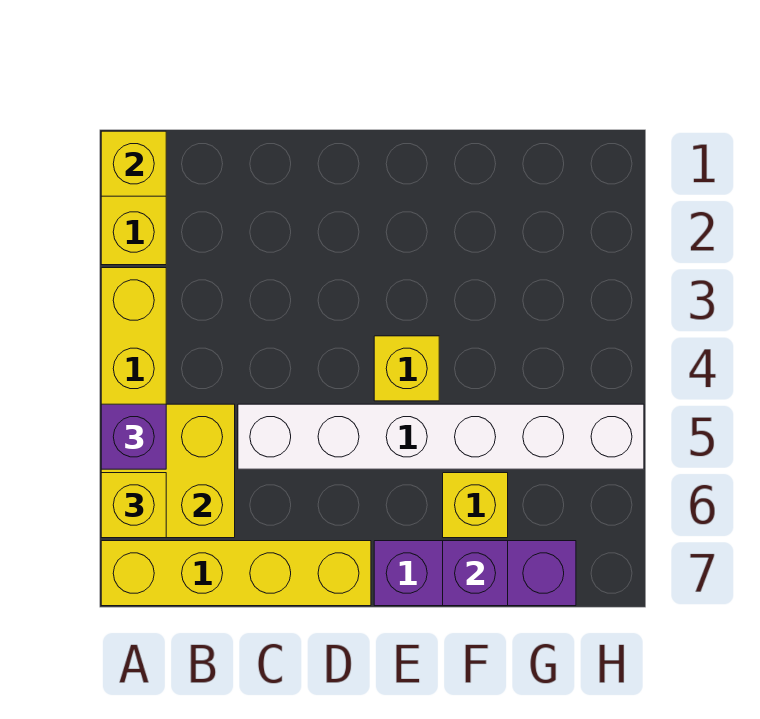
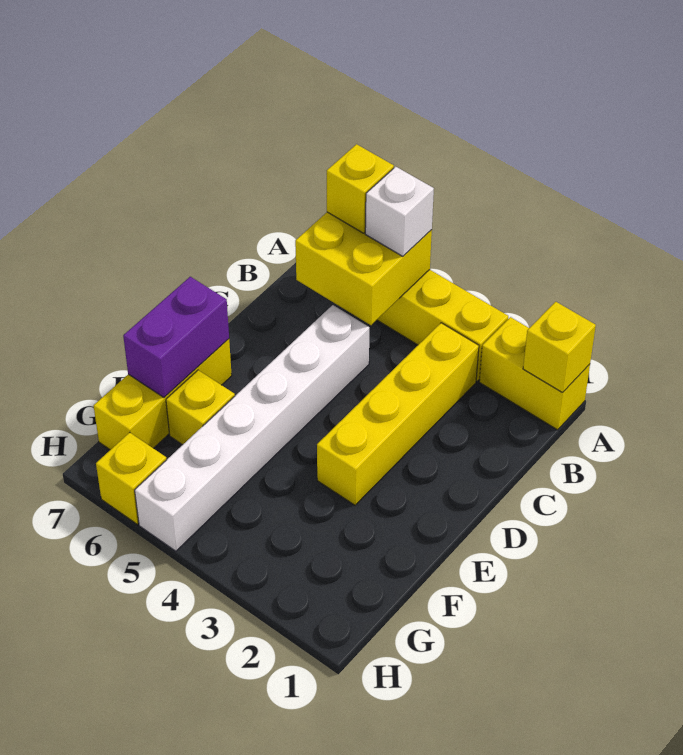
purple 1x1 brick [101,404,166,469] -> white 1x1 brick [365,167,434,256]
yellow 1x4 brick [101,541,371,606] -> yellow 1x4 brick moved to [317,323,479,505]
yellow 1x1 brick [374,336,439,401] -> yellow 1x1 brick moved to [96,432,167,524]
purple 1x3 brick [374,541,576,606] -> yellow 1x3 brick [94,339,232,450]
purple 1x1 brick [443,541,508,606] -> purple 1x2 brick [123,277,229,397]

